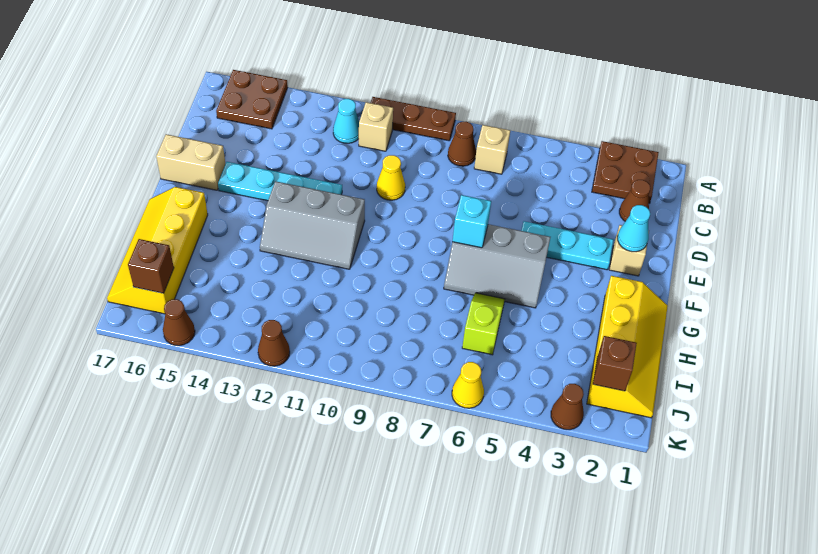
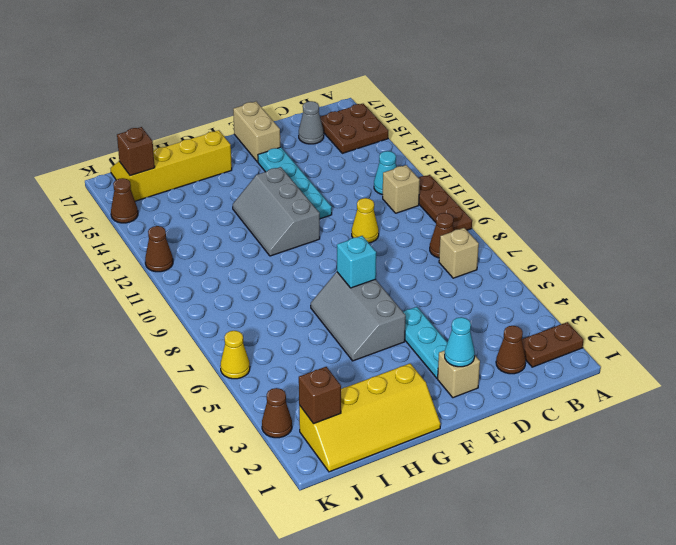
brown 2x2 plate [592,141,659,204] -> brown 1x2 plate [522,322,583,367]
none -> grey 1x1 cone [299,101,324,144]
lime 1x2 slope [462,293,505,355] -> none

